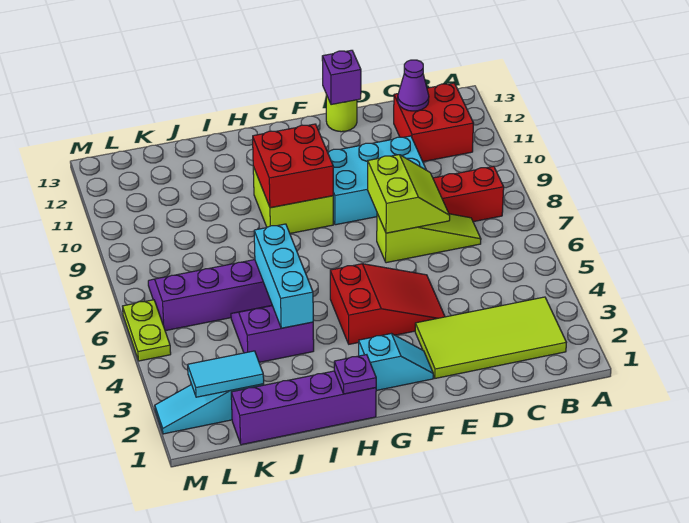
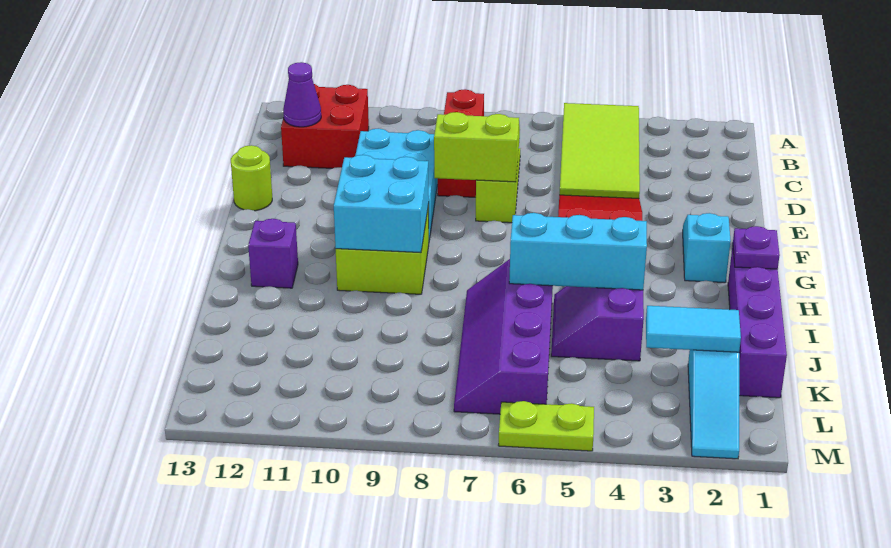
lime 2x4 tile [415,297,566,378] -> lime 2x4 tile moved to [559,103,640,198]
purple 1x1 brick [322,50,361,105] -> purple 1x1 brick moved to [248,219,298,288]
red 2x2 brick [253,124,333,208] -> cyan 2x2 brick [334,155,429,253]
cyan 1x2 tile [188,351,264,397] -> cyan 1x2 tile turned to [646,306,741,352]

